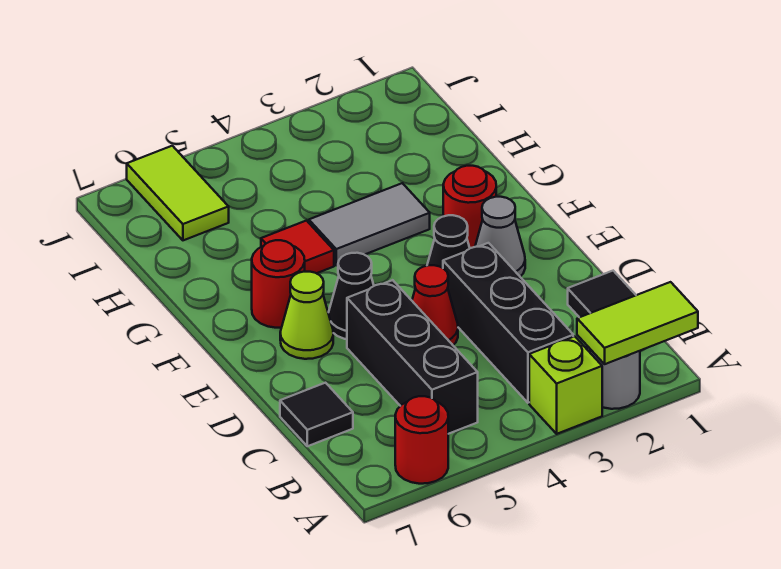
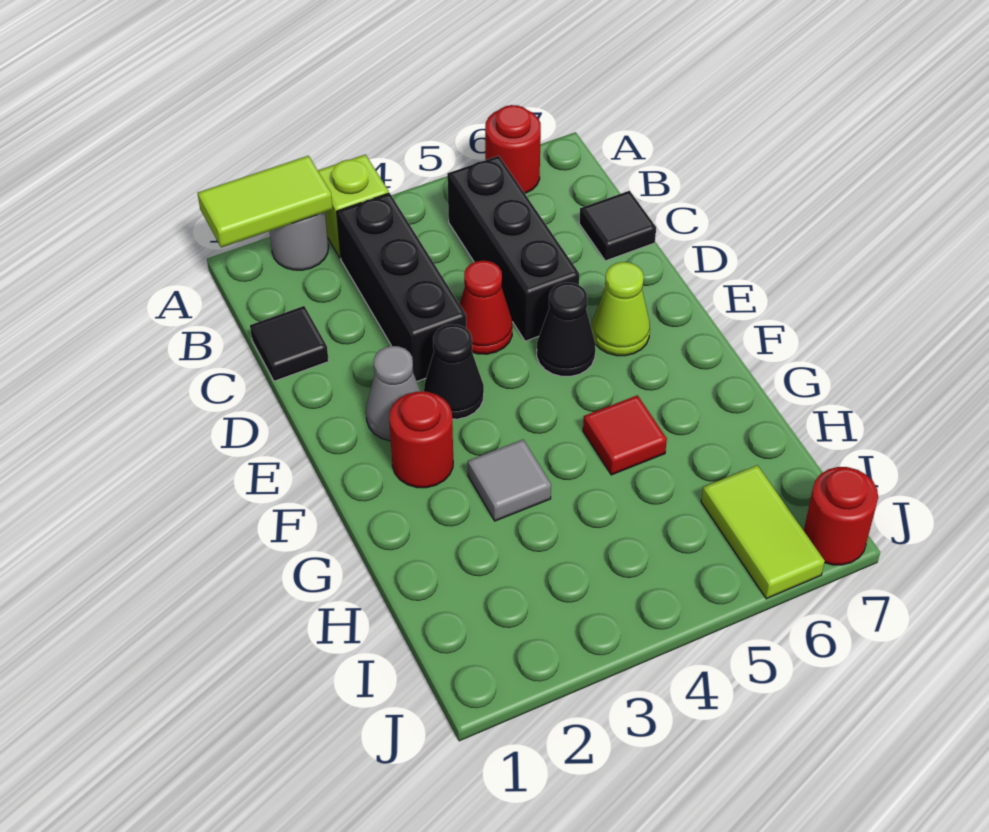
red 1x1 round brick [252,240,305,328] -> red 1x1 round brick moved to [804,467,878,565]
grey 1x2 tile [309,183,430,265] -> grey 1x1 tile [468,440,551,521]

